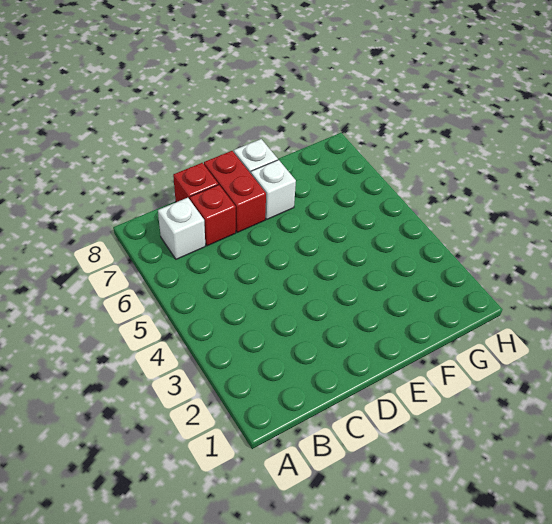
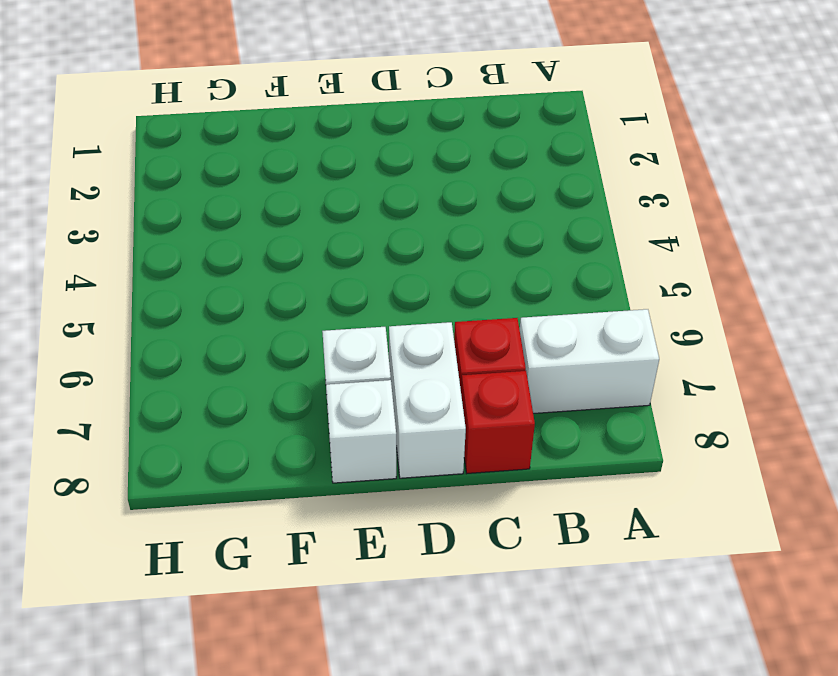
white 1x1 brick [158,198,205,259] -> white 1x2 brick [520,309,659,414]
red 1x2 brick [204,151,266,232] -> white 1x2 brick [389,322,466,478]

